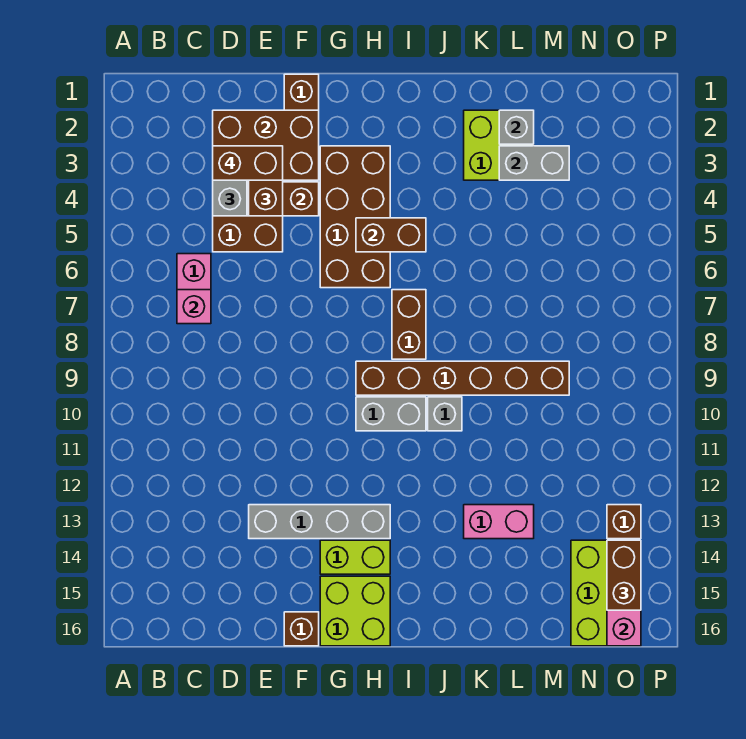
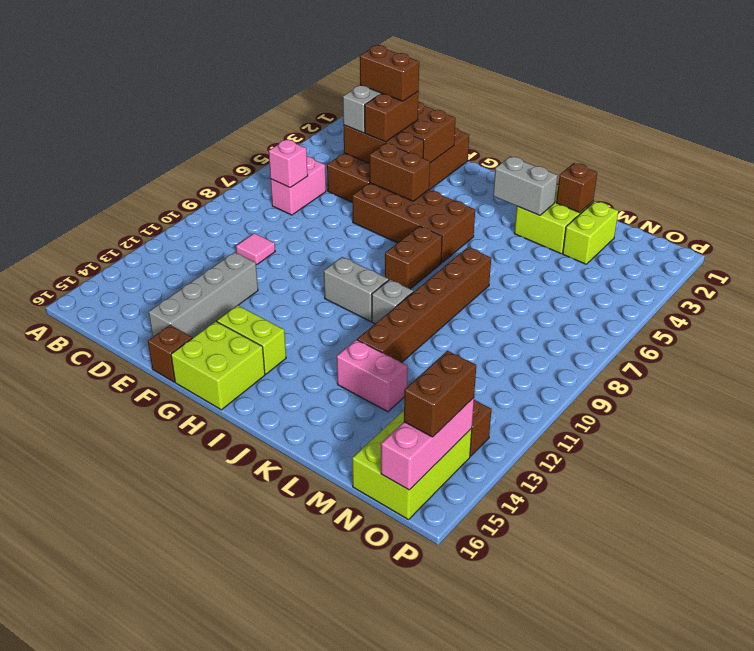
none -> pink 1x1 tile [236,233,275,265]
grey 1x4 brick [249,505,390,539] -> grey 1x4 brick turned to [149,252,258,338]
brown 2x4 brick [320,146,390,288] -> brown 2x4 brick turned to [352,183,475,263]
brown 1x2 brick [356,218,426,252] -> brown 1x2 brick moved to [370,144,430,201]
brown 1x6 brick [356,361,569,395] -> brown 1x6 brick turned to [357,247,491,363]
grey 1x1 brick [499,110,534,144] -> brown 1x1 brick [556,163,597,212]
grey 1x2 brick [499,146,569,180] -> grey 1x2 brick moved to [493,156,558,216]
none -> lime 1x2 brick [563,201,618,264]

